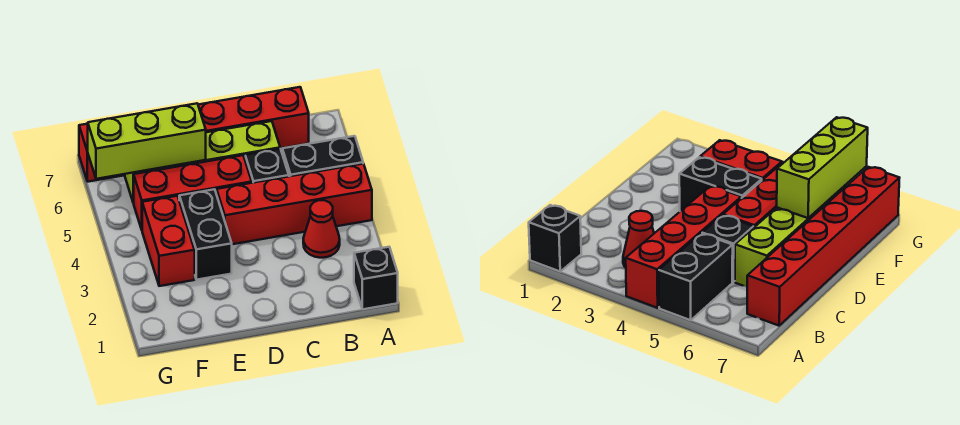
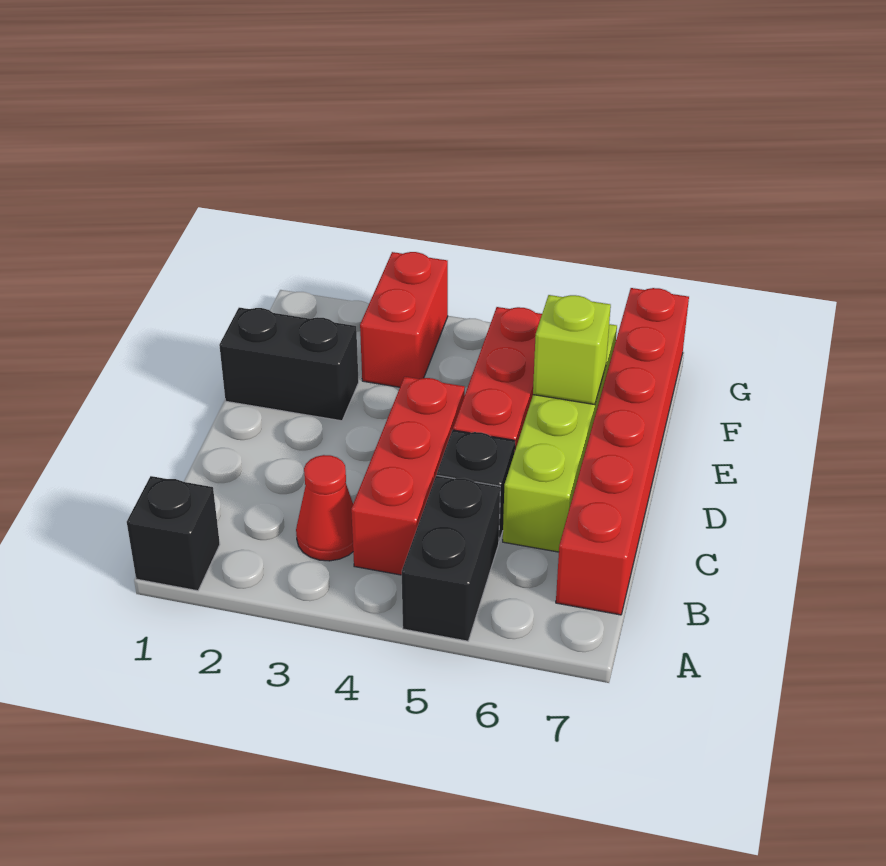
red 1x4 brick [217,164,372,244] -> red 1x3 brick [351,377,465,575]
black 1x2 brick [179,189,232,280] -> black 1x2 brick moved to [219,308,359,421]
lime 1x3 brick [87,103,206,179] -> lime 1x1 brick [533,295,611,405]
red 1x2 brick [142,196,195,286] -> red 1x2 brick turned to [360,252,448,387]

